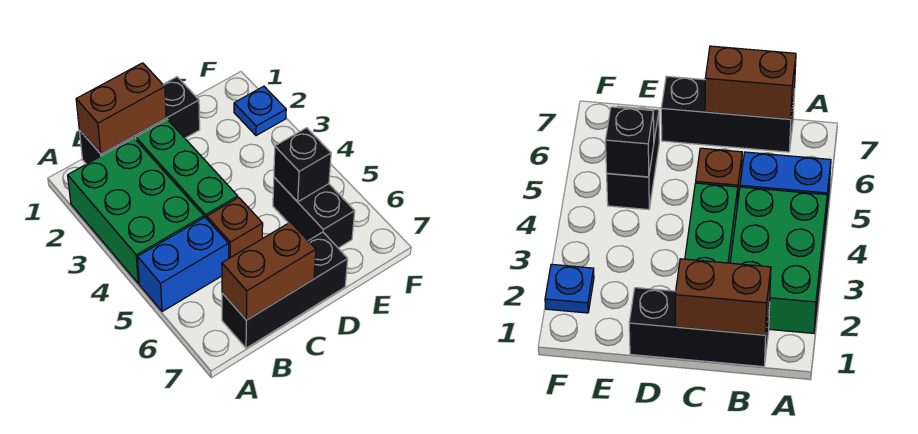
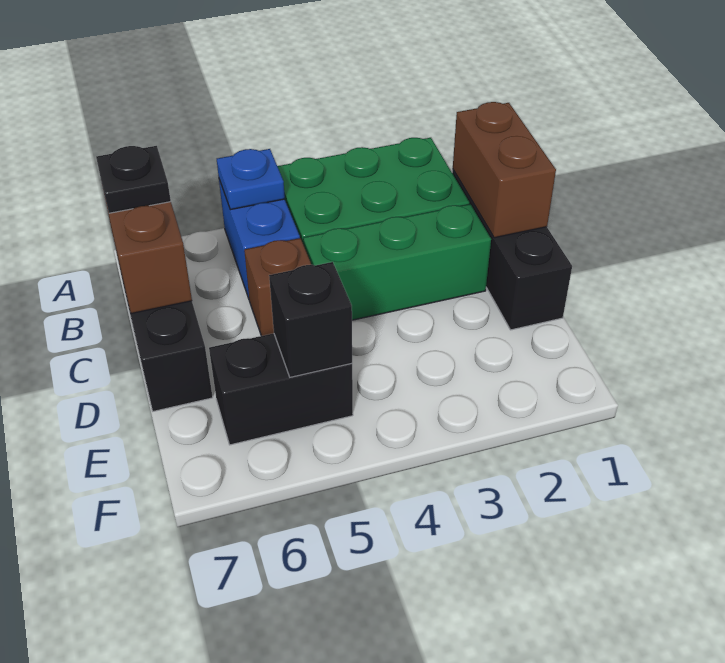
none -> black 1x1 plate [96,146,171,213]
blue 1x1 plate [234,86,286,136] -> blue 1x1 plate moved to [217,149,285,210]

